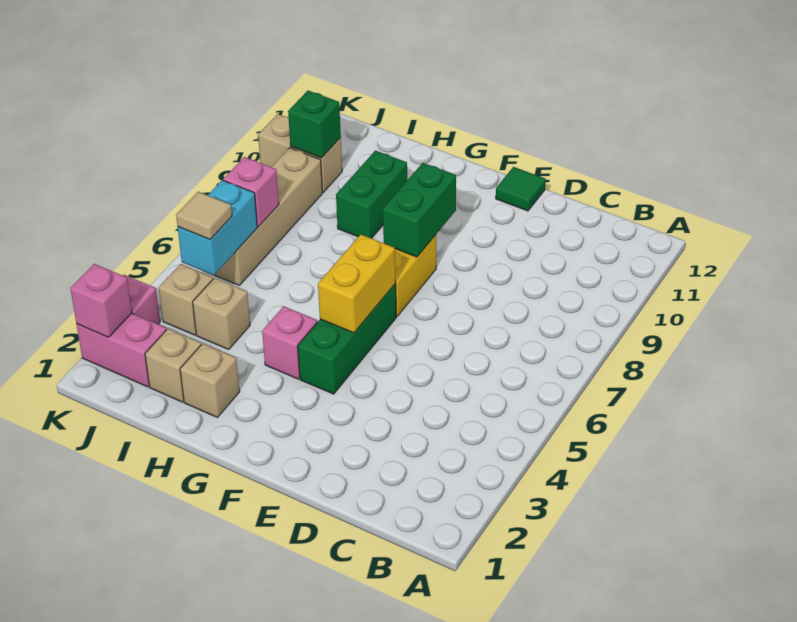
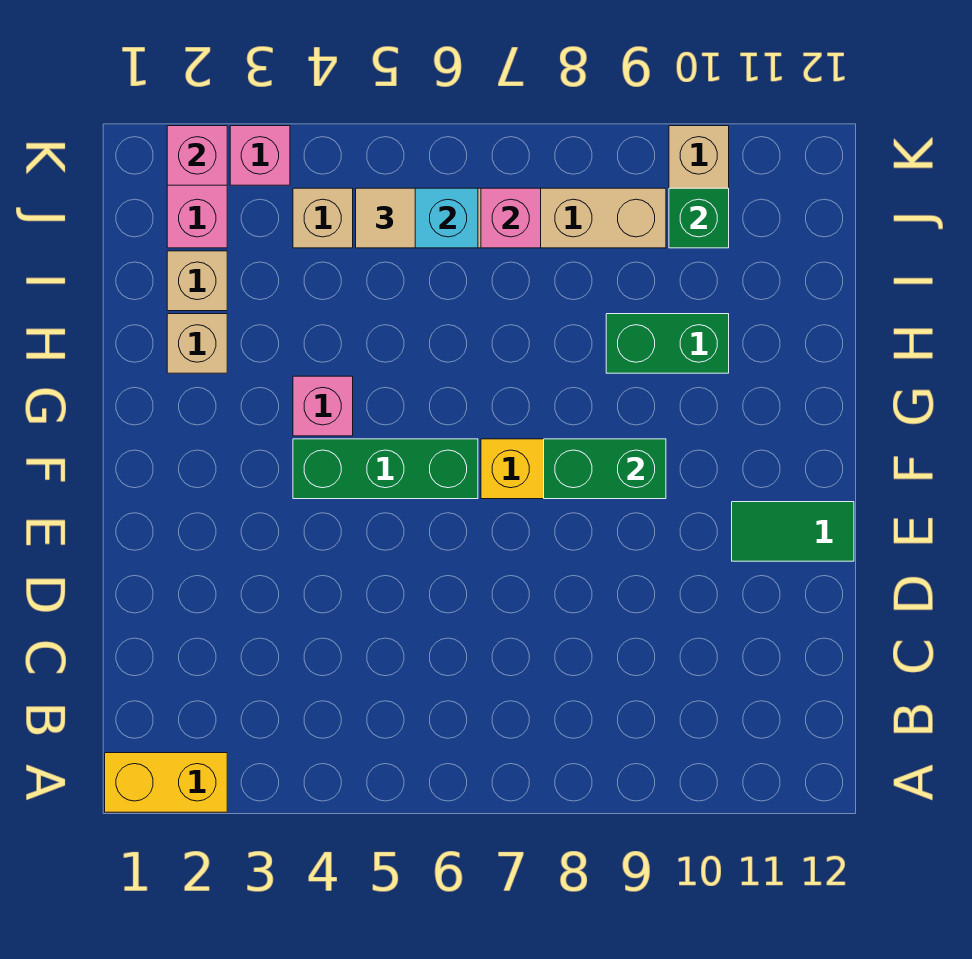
green 1x1 tile [496,167,546,211] -> green 1x2 tile [732,502,854,561]
yellow 1x2 brick [318,234,395,333] -> yellow 1x2 brick moved to [105,753,227,812]
tan 1x1 brick [193,278,250,350] -> none

